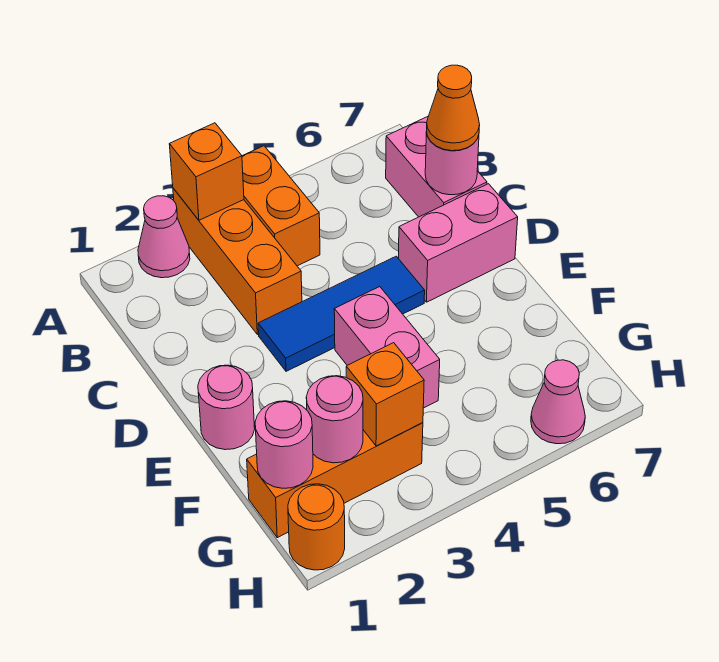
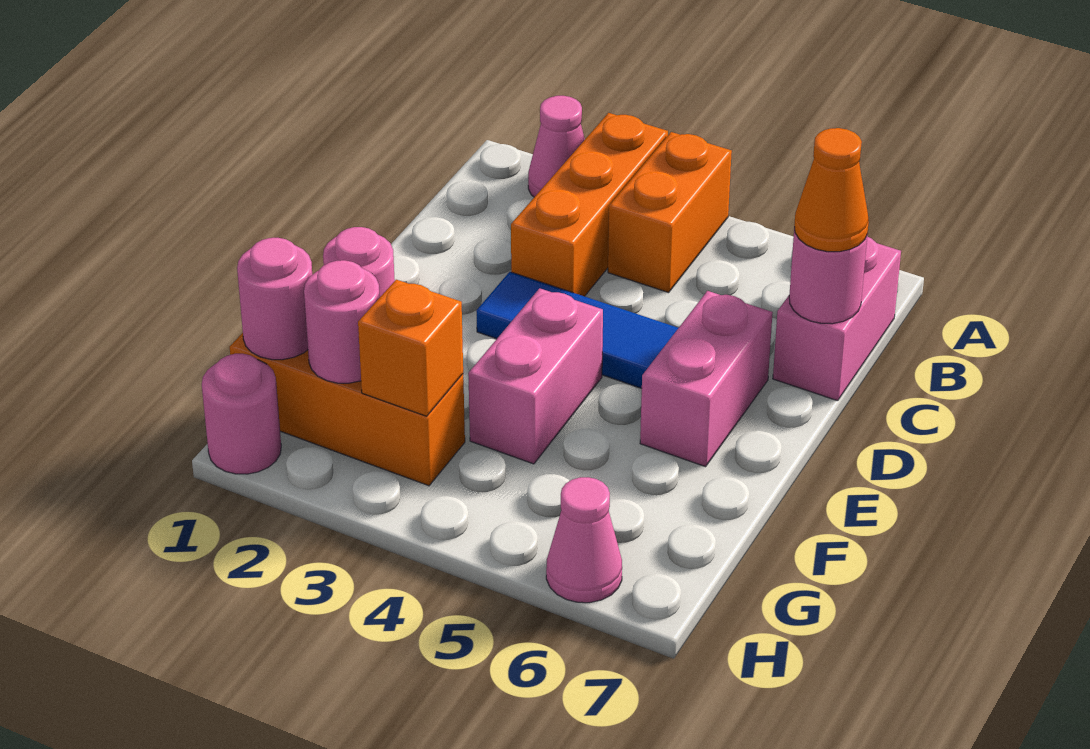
orange 1x1 brick [169,123,244,220] -> none
pink 1x2 brick [398,184,518,302] -> pink 1x2 brick turned to [640,291,773,467]
orange 1x1 round brick [288,484,345,570] -> pink 1x1 round brick [202,354,281,474]

